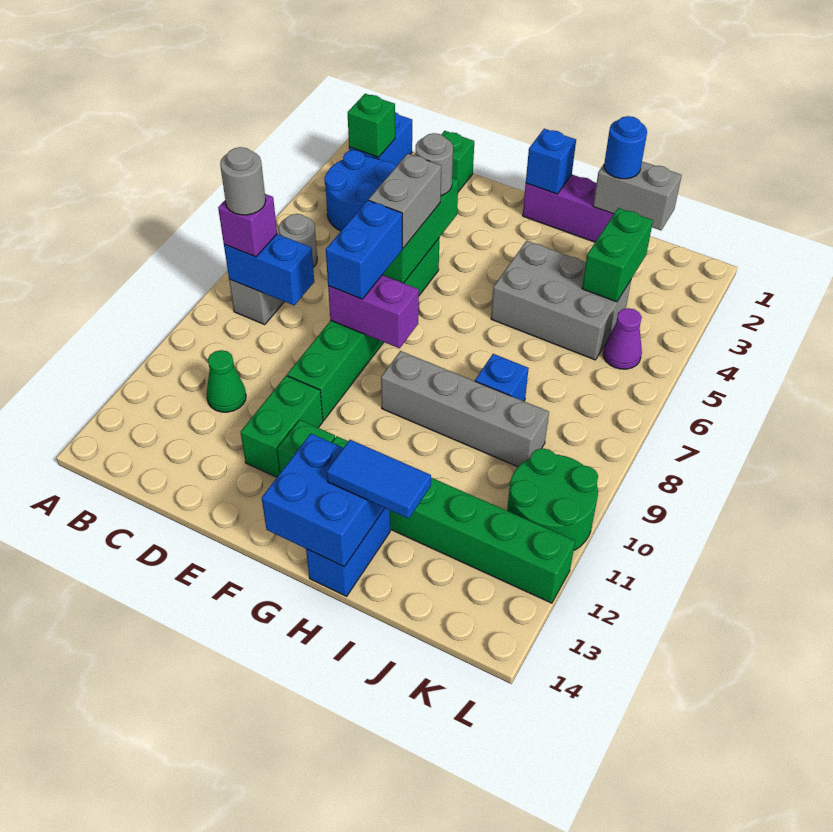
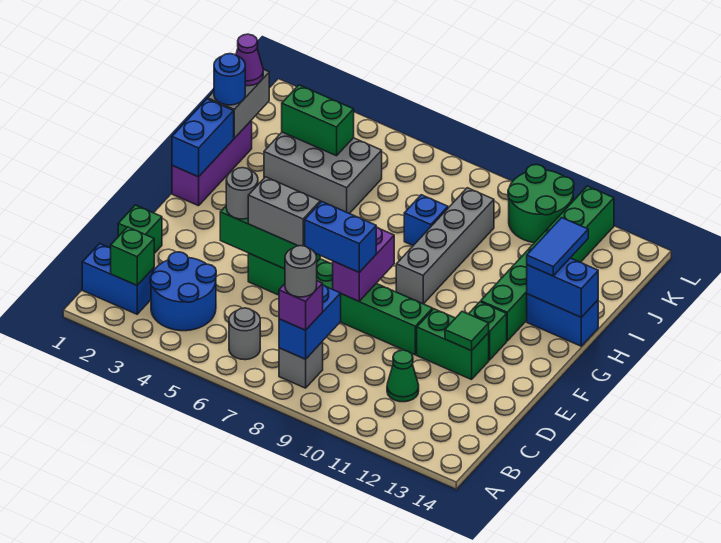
none -> green 1x1 tile [445,311,489,351]
blue 1x1 brick [526,129,576,194] -> blue 1x2 brick [172,99,234,177]
blue 2x2 brick [262,434,385,567] -> blue 1x2 brick [527,258,598,317]
grey 2x3 brick [491,241,631,360] -> grey 2x3 brick turned to [264,132,382,214]
purple 1x1 cone [603,308,642,369] -> purple 1x1 cone moved to [236,34,263,86]

